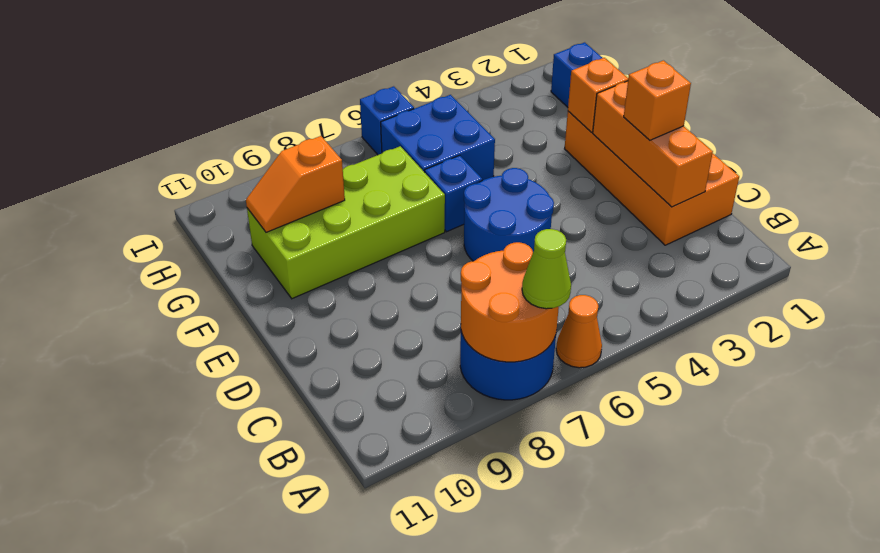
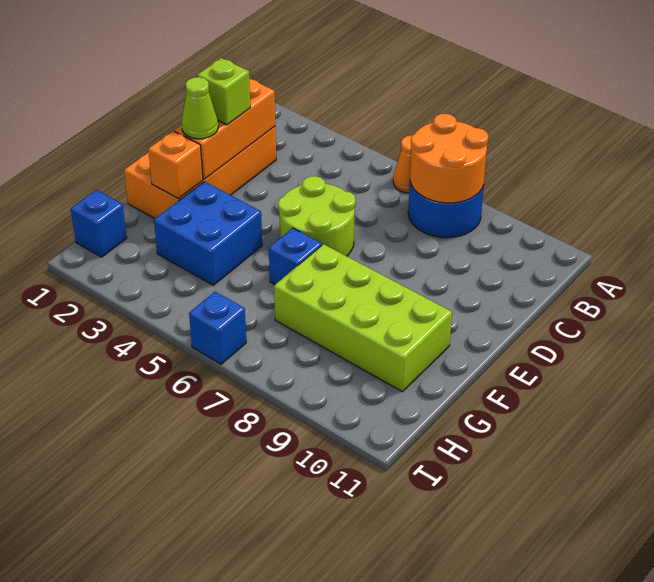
lime 1x1 cone [522,229,571,309] -> lime 1x1 cone moved to [182,77,218,139]
orange 1x1 brick [624,60,691,140] -> lime 1x1 brick [197,58,250,125]
blue 2x2 round brick [464,168,554,261] -> lime 2x2 round brick [278,176,356,256]
blue 2x2 brick [381,95,495,180] -> blue 2x2 brick moved to [154,182,262,285]
orange 1x2 slope [246,136,345,232] -> none

